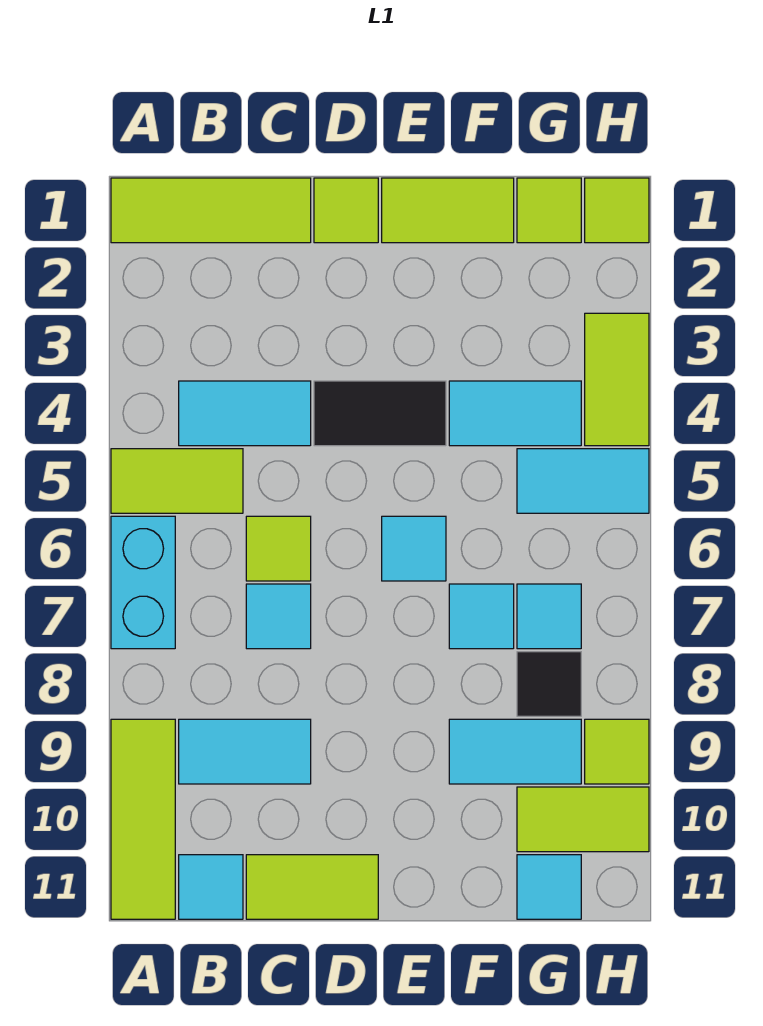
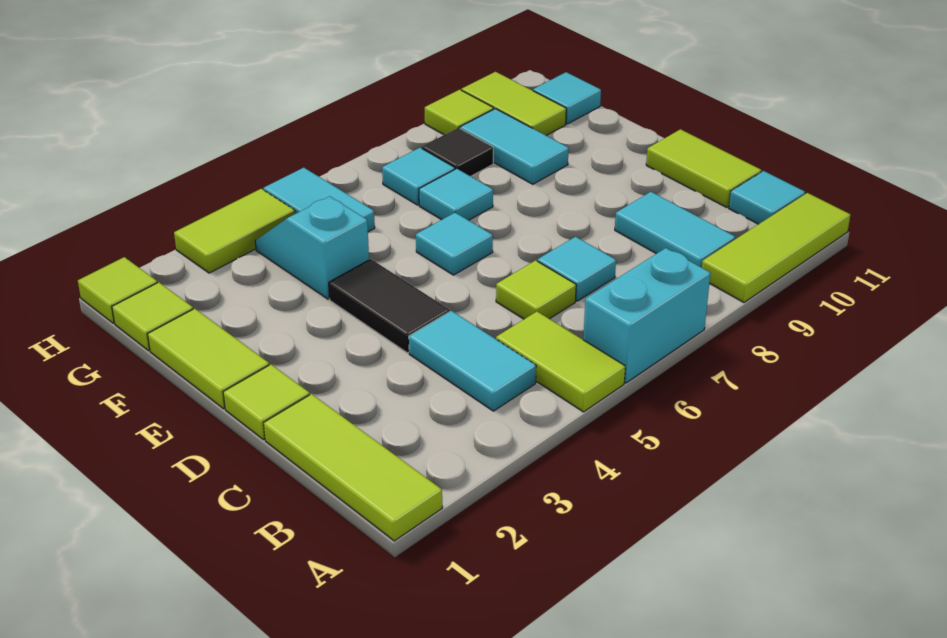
cyan 1x2 tile [449,381,581,446] -> cyan 1x2 slope [255,196,369,299]

